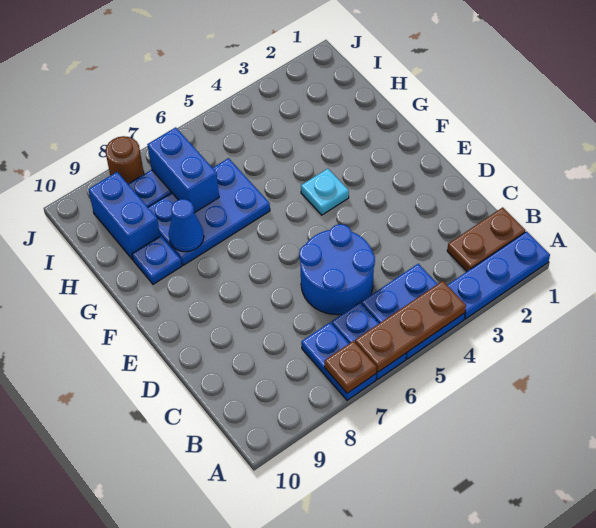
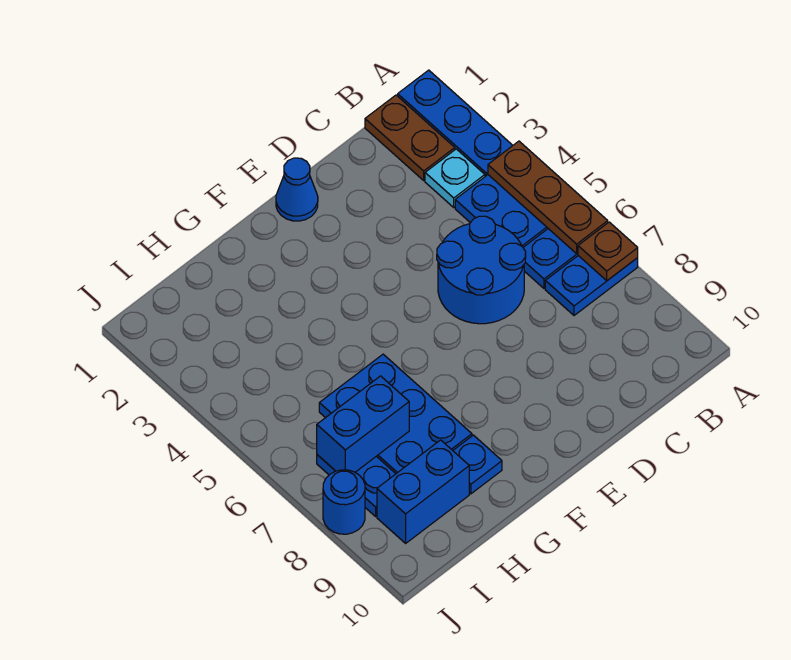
cyan 1x1 plate [301,169,349,215] -> cyan 1x1 plate moved to [425,149,485,207]
blue 1x1 cone [169,199,204,252] -> blue 1x1 cone moved to [276,158,318,221]
brown 1x1 round brick [105,136,144,184] -> blue 1x1 round brick [323,470,365,534]

